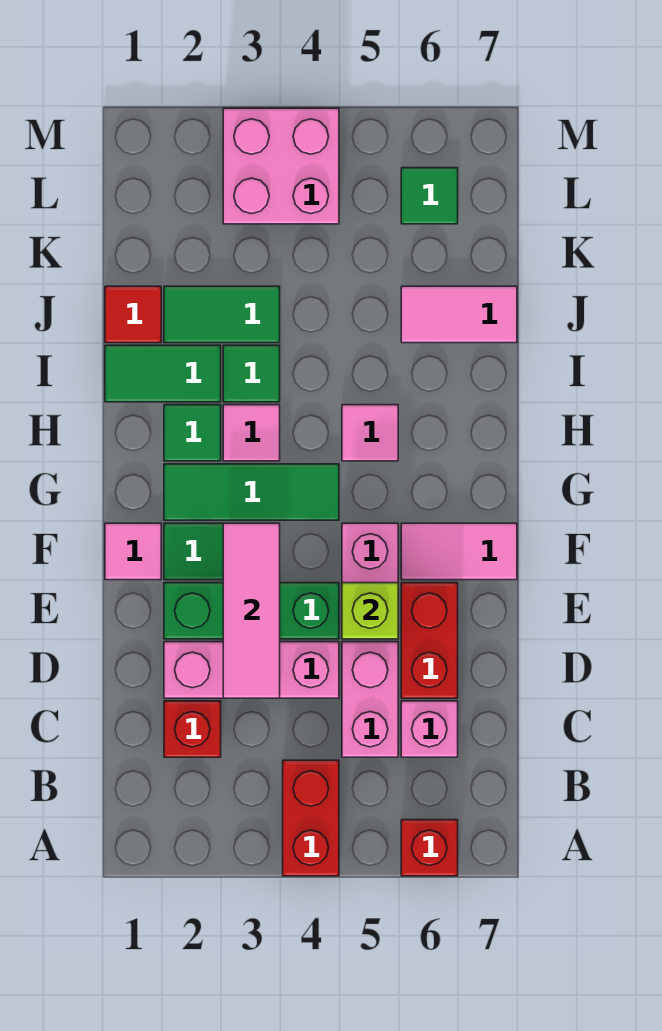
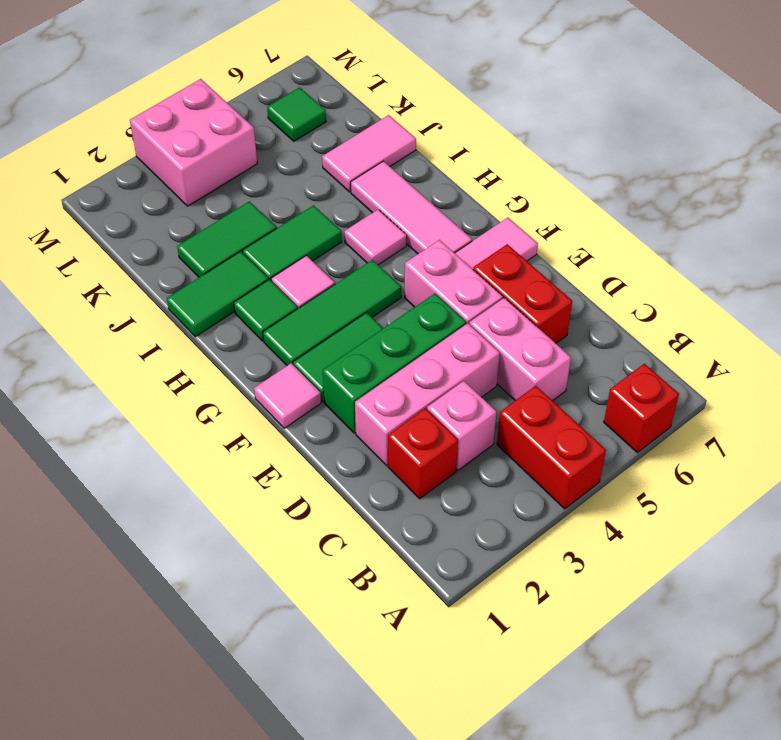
pink 1x1 brick [401,701,458,757] -> pink 1x1 brick moved to [427,381,497,470]
pink 1x3 tile [223,523,280,698] -> pink 1x3 tile moved to [351,161,472,254]
lime 1x1 brick [342,583,398,639] -> none
green 1x1 tile [223,345,280,402] -> green 1x2 tile [243,205,342,281]
red 1x1 tile [105,286,161,343] -> none

